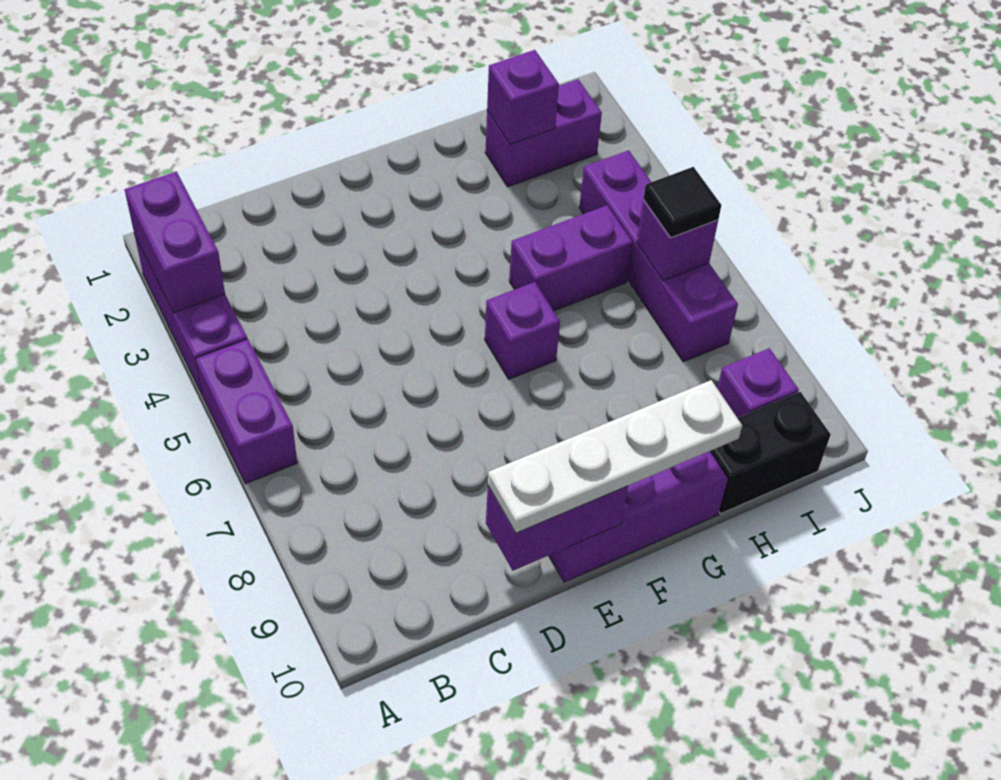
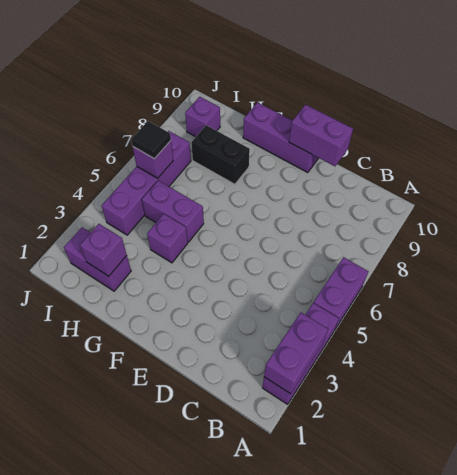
white 1x4 plate [488,380,742,533] -> none
purple 1x1 brick [485,282,560,379] -> purple 1x1 brick moved to [147,214,188,263]
black 1x2 brick [710,392,831,514] -> black 1x2 brick moved to [191,125,250,184]

